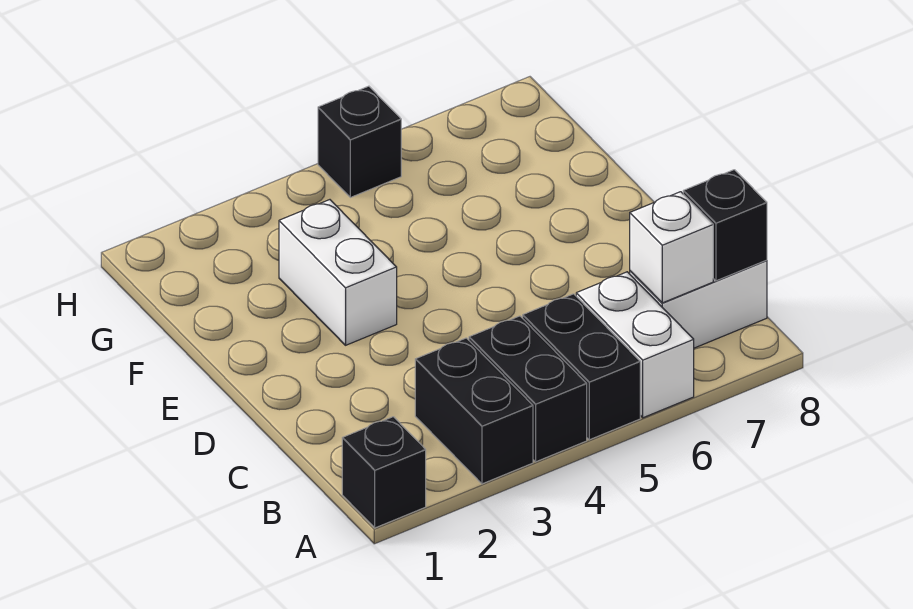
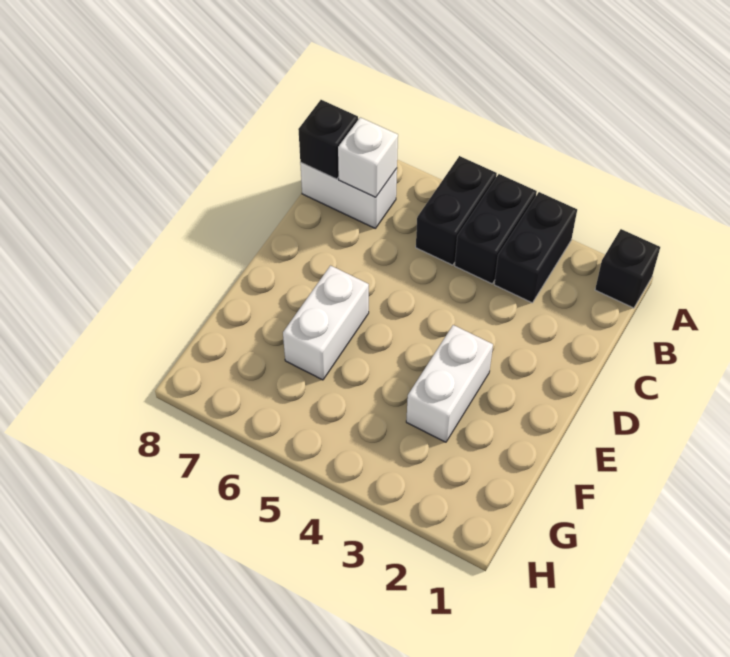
white 1x2 brick [576,272,694,418] -> white 1x2 brick moved to [283,266,369,380]
black 1x1 brick [318,86,401,197] -> none

